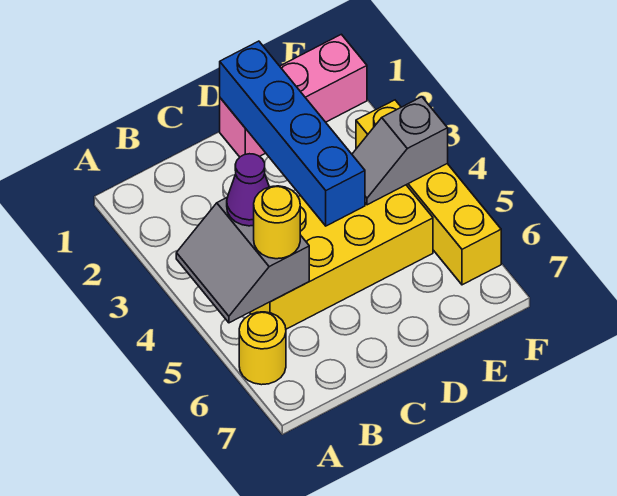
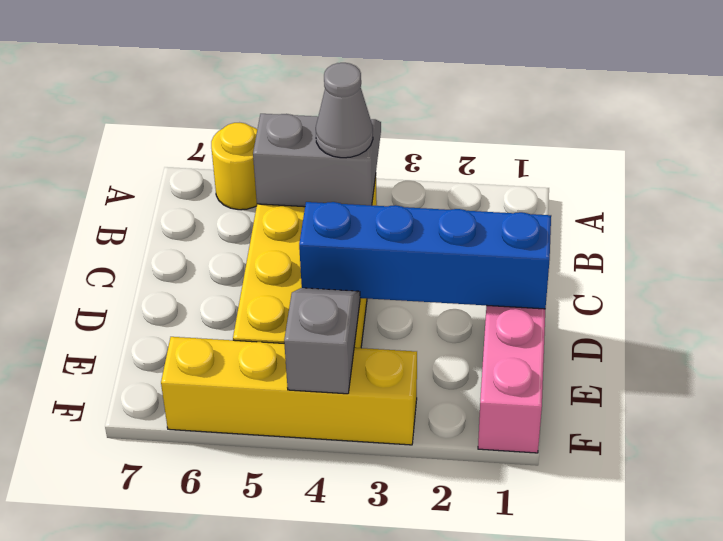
purple 1x1 cone [227,154,269,226] -> grey 1x1 cone [316,63,373,158]
yellow 1x1 round brick [254,186,300,259] -> none

